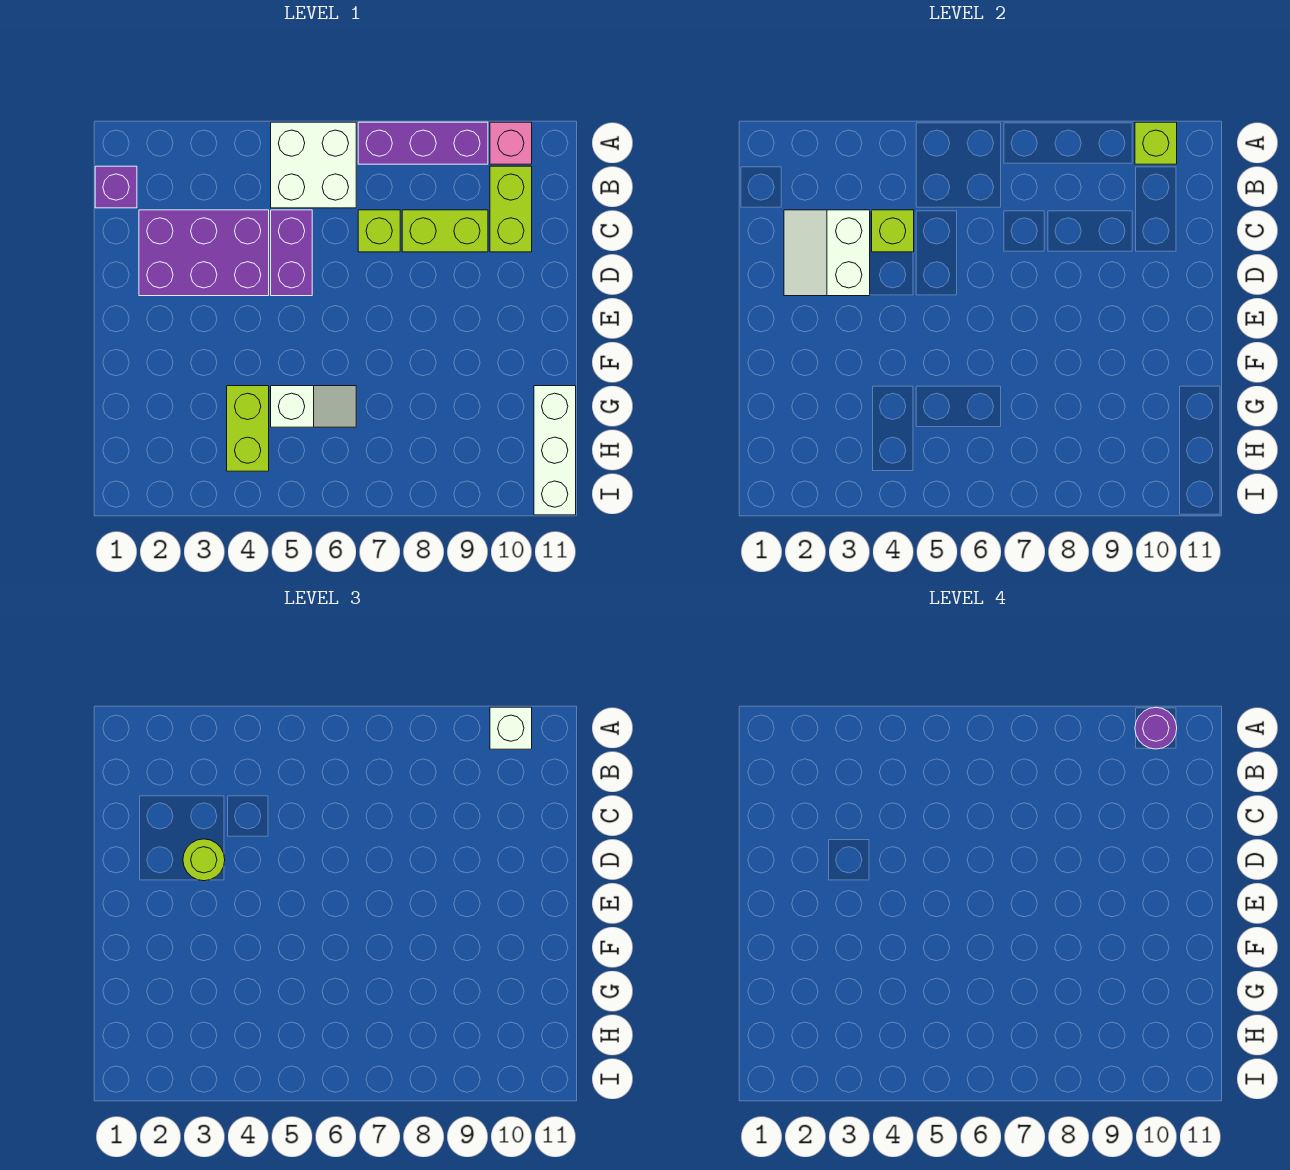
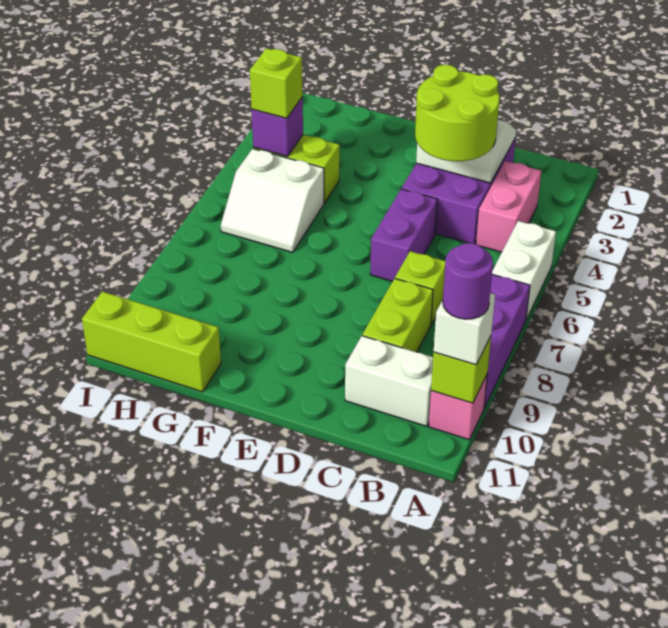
white 2x2 brick [271,122,356,208] -> white 1x2 brick [492,221,556,319]
purple 1x1 brick [95,166,137,208] -> purple 1x1 brick moved to [252,97,303,156]
none -> pink 1x2 brick [476,161,541,252]
lime 1x2 brick [490,166,532,252] -> white 1x2 brick [345,336,433,426]
lime 1x1 brick [872,210,914,252] -> lime 1x1 brick moved to [250,48,302,118]
purple 1x2 brick [271,210,312,296] -> purple 1x2 brick turned to [370,189,438,281]
lime 1x1 round brick [183,839,225,881] -> lime 2x2 round brick [415,65,500,161]
white 1x2 slope [271,386,356,427] -> white 2x2 slope [221,149,324,252]
white 1x3 brick [534,386,576,515] -> lime 1x3 brick [82,292,221,392]

